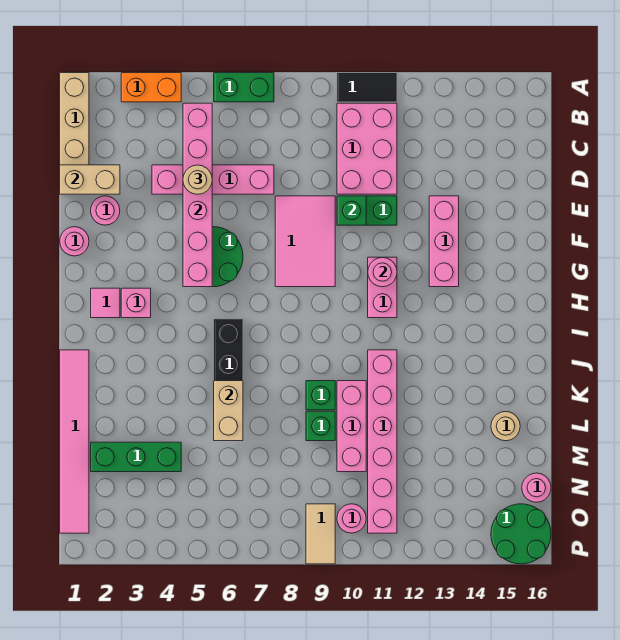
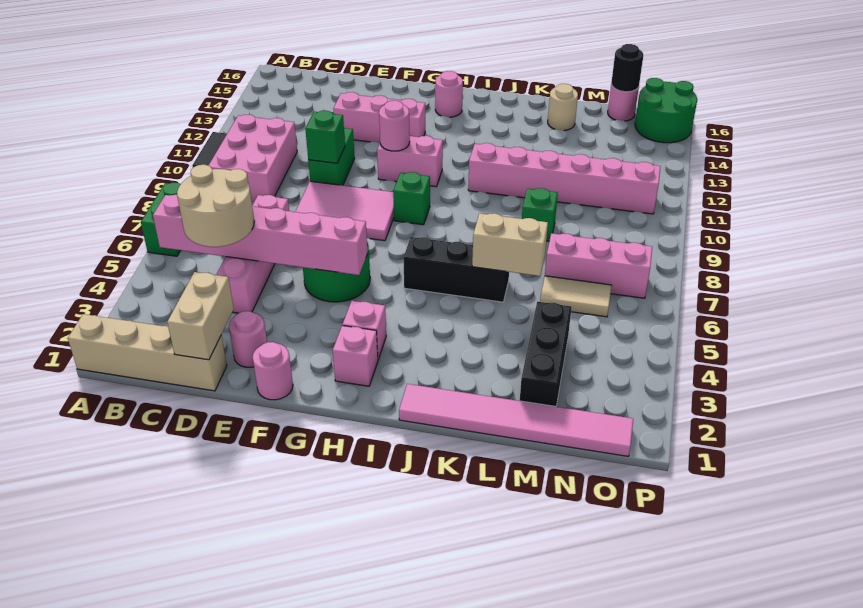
orange 1x2 brick [121,73,181,102] -> none
pink 2x3 brick [337,103,397,194] -> pink 2x3 brick turned to [208,114,297,202]
tan 1x1 round brick [183,165,212,194] -> tan 2x2 round brick [177,165,254,247]
pink 1x1 tile [91,288,120,318] -> pink 1x1 brick [333,325,378,386]
green 1x1 brick [306,381,335,410] -> green 1x1 brick moved to [393,172,430,225]
pink 1x3 brick [337,381,366,472] -> pink 1x3 brick moved to [545,233,652,298]
green 1x3 brick [91,442,181,472] -> black 1x3 brick [520,302,572,407]
none -> black 1x1 round brick [611,44,643,92]
tan 1x2 tile [306,504,335,564] -> tan 1x2 tile moved to [540,276,612,317]
pink 1x1 round brick [337,504,366,533] -> pink 1x1 round brick moved to [435,71,463,117]

